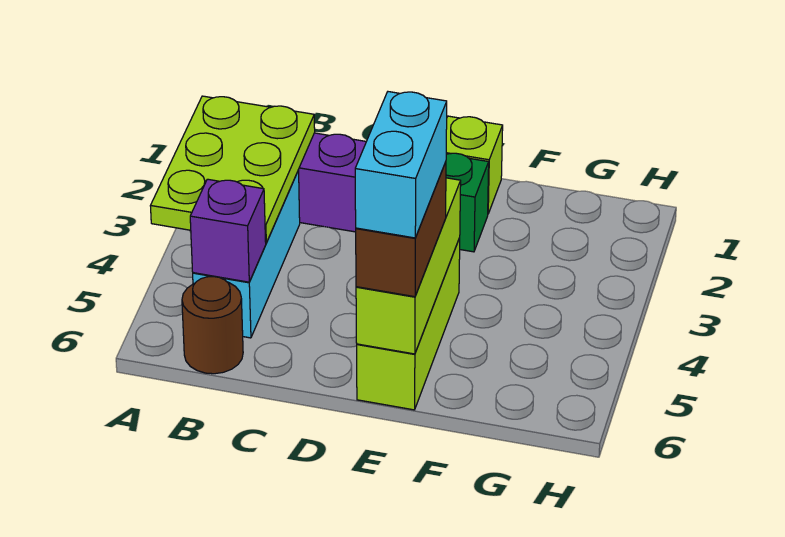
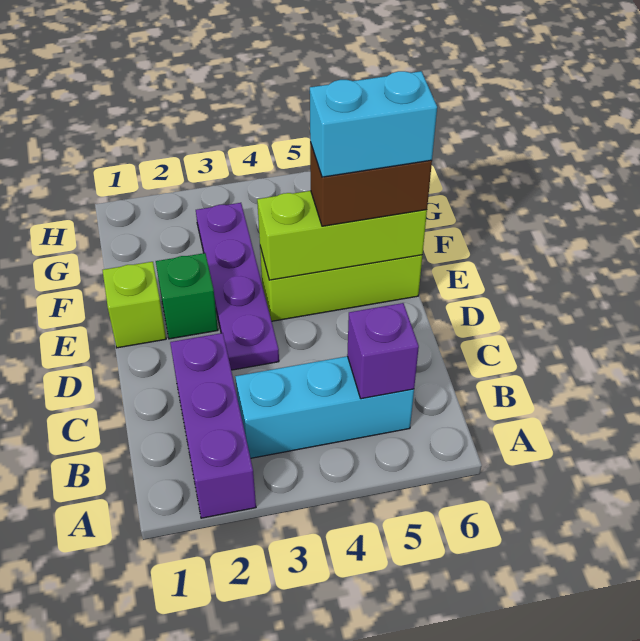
lime 2x3 plate [151,96,315,243] -> none
brown 1x1 round brick [182,277,243,374] -> none
none -> purple 1x4 plate [196,203,279,370]

